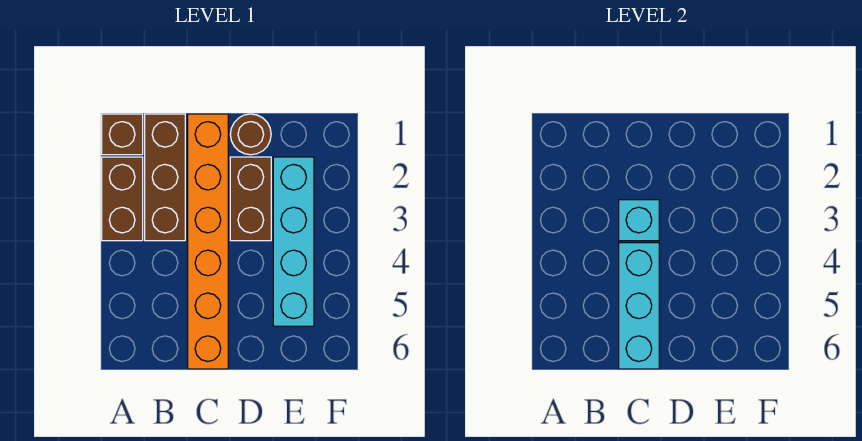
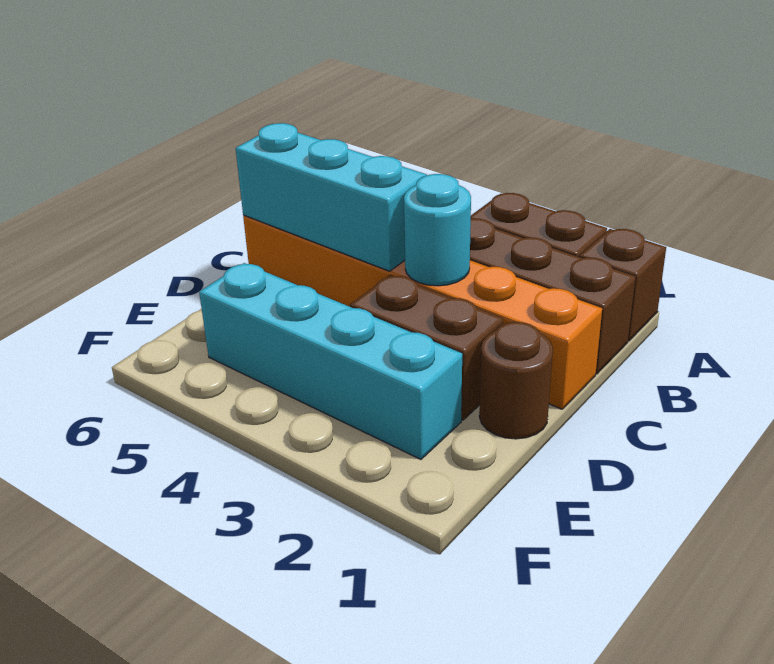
cyan 1x1 brick [619,200,659,241] -> cyan 1x1 round brick [404,174,471,286]

